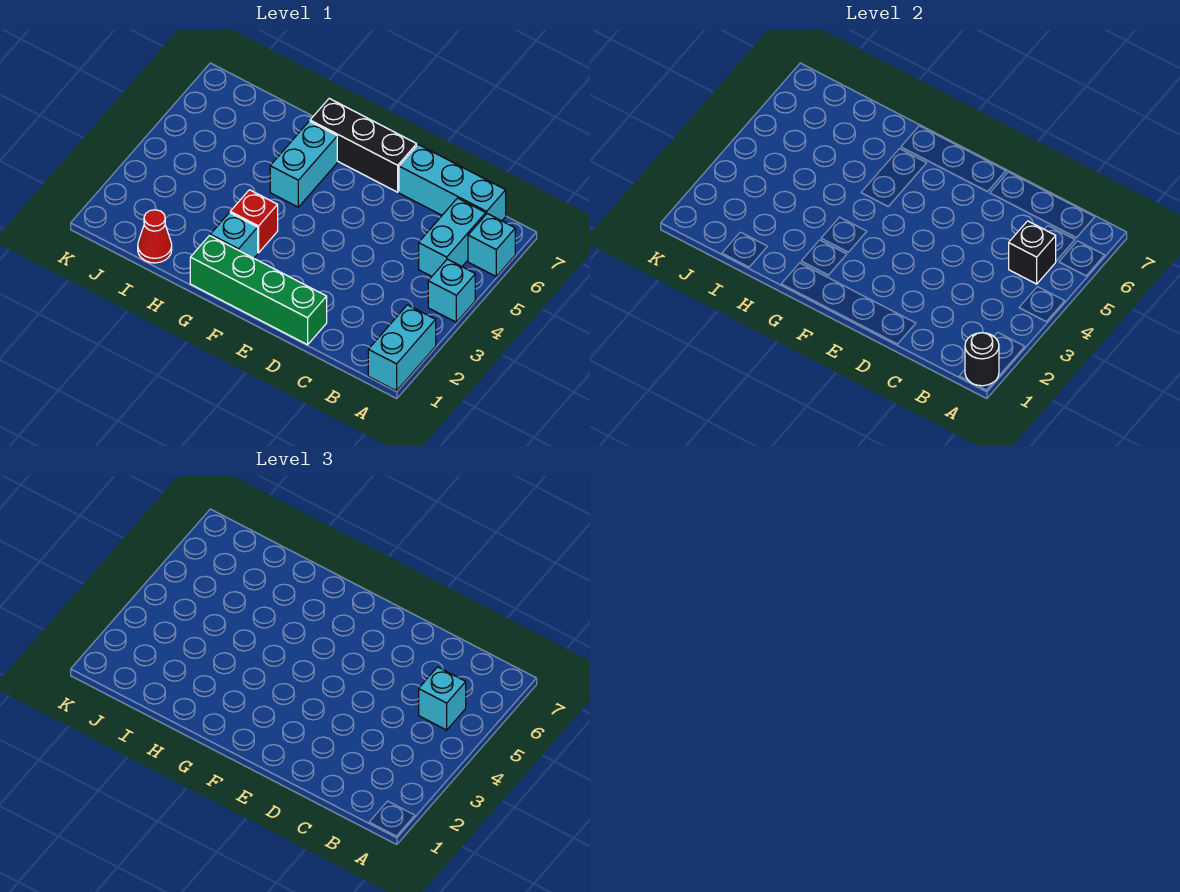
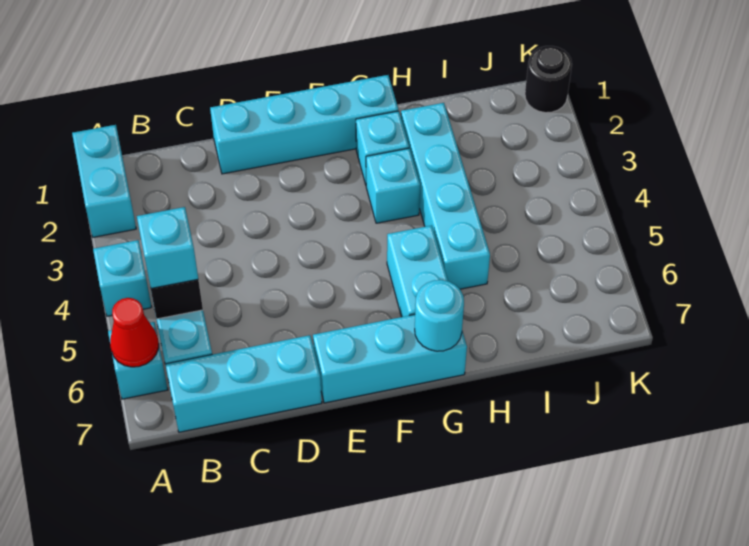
black 1x1 round brick [965,333,999,386] -> black 1x1 round brick moved to [525,46,572,113]
green 1x4 brick [190,236,327,345] -> cyan 1x4 brick [210,75,398,174]
black 1x3 brick [310,98,417,192] -> cyan 1x3 brick [313,315,467,403]
red 1x1 brick [230,190,278,253] -> cyan 1x1 brick [366,148,420,223]
none -> cyan 1x1 round brick [415,280,464,351]
none -> cyan 1x4 brick [401,103,490,289]
red 1x1 cone [138,210,172,263] -> red 1x1 cone moved to [110,298,159,367]

